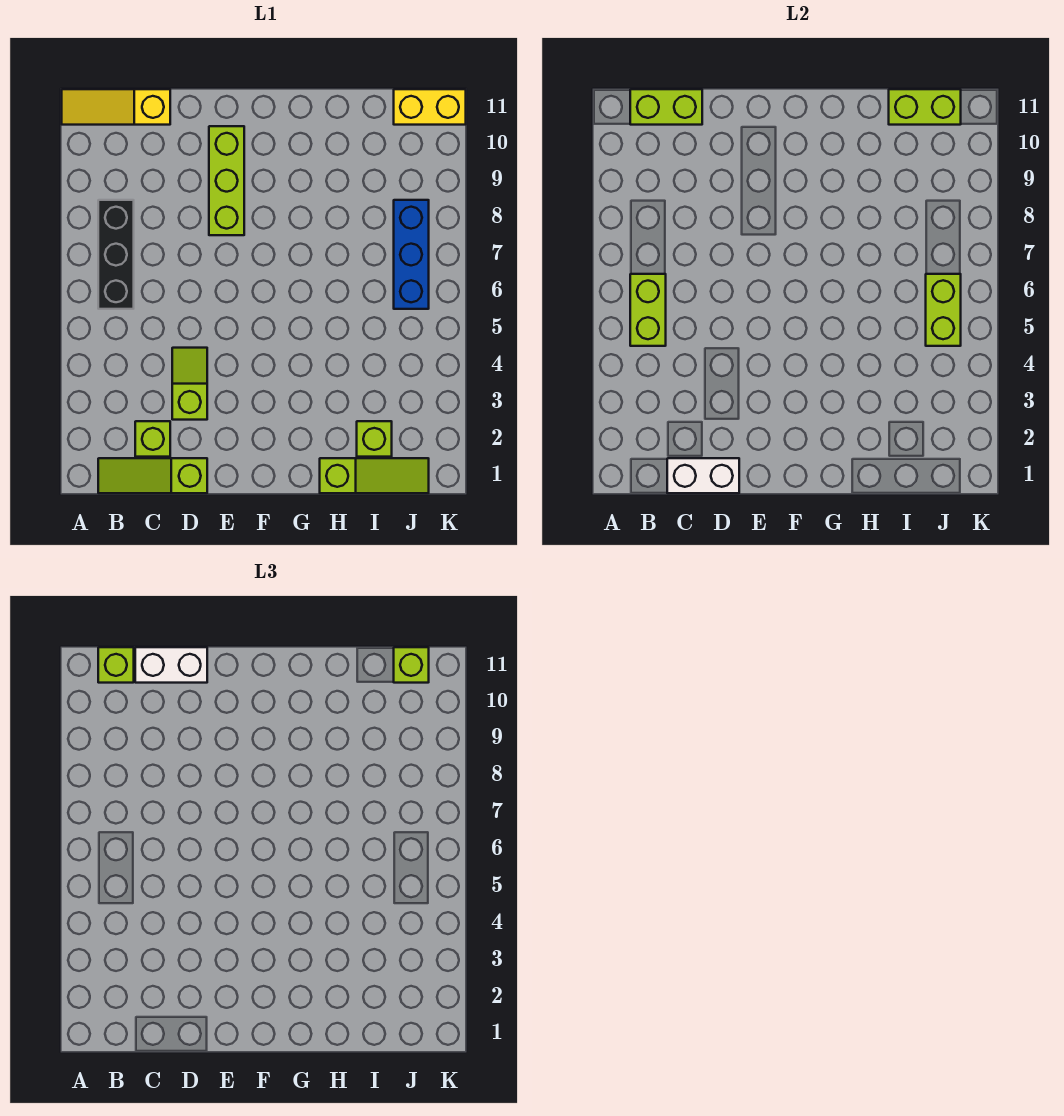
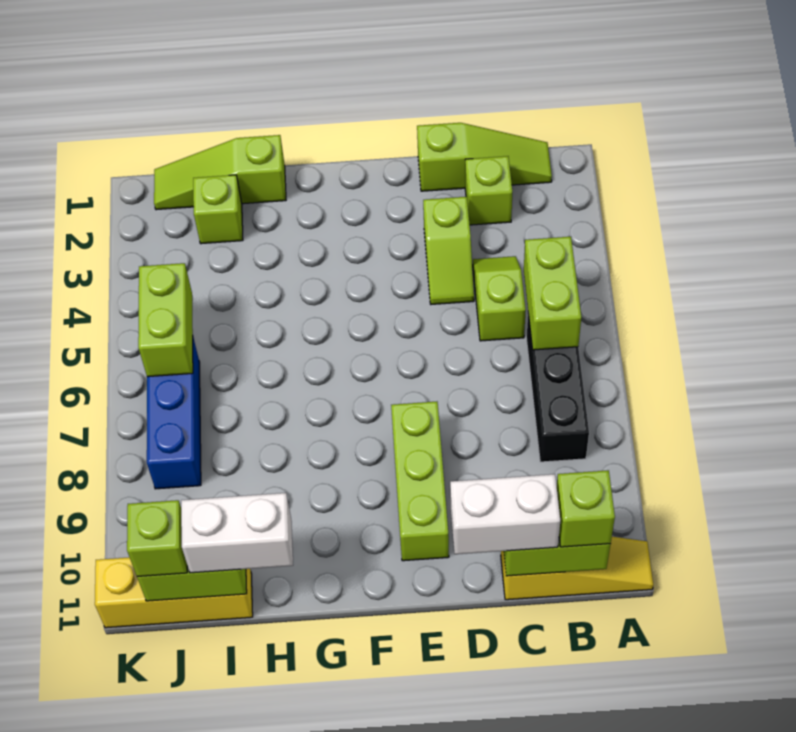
white 1x2 brick [667,458,739,493] -> white 1x2 brick moved to [181,493,293,573]
none -> lime 1x2 slope [473,256,526,341]
yellow 1x2 brick [394,89,466,125] -> yellow 1x3 brick [95,557,253,628]

